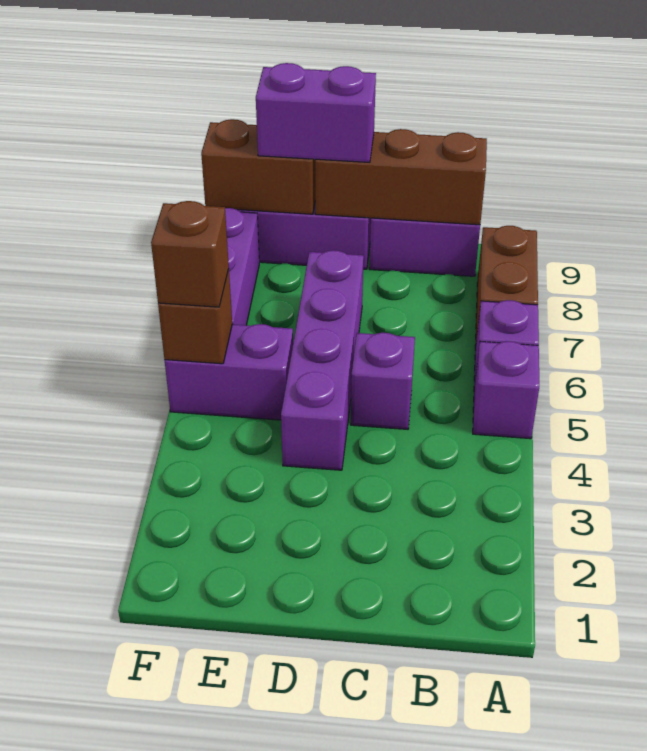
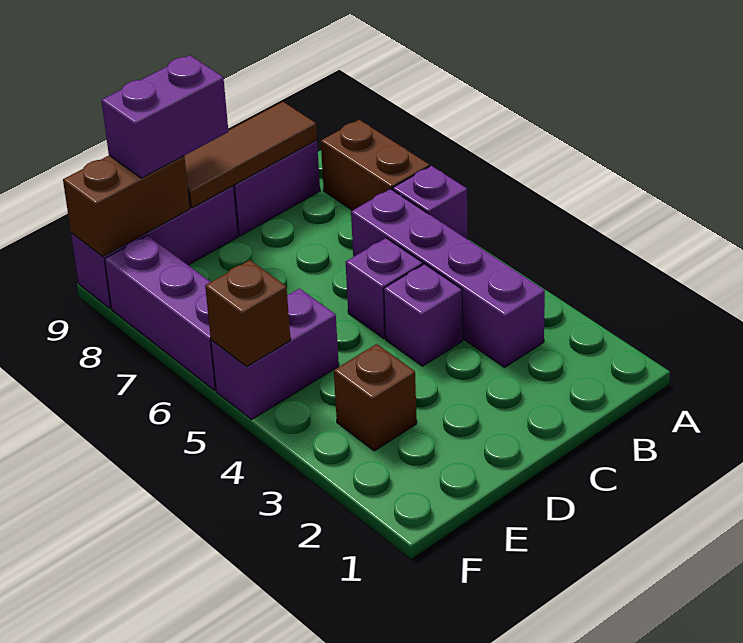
purple 1x1 brick [473,341,539,439] -> purple 1x1 brick moved to [384,264,463,366]
brown 1x3 brick [315,129,487,225] -> brown 1x3 tile [184,102,317,208]
purple 1x4 brick [281,250,364,470] -> purple 1x4 brick moved to [351,189,545,367]
brown 1x1 brick [151,201,229,307] -> brown 1x1 brick moved to [334,344,417,451]

